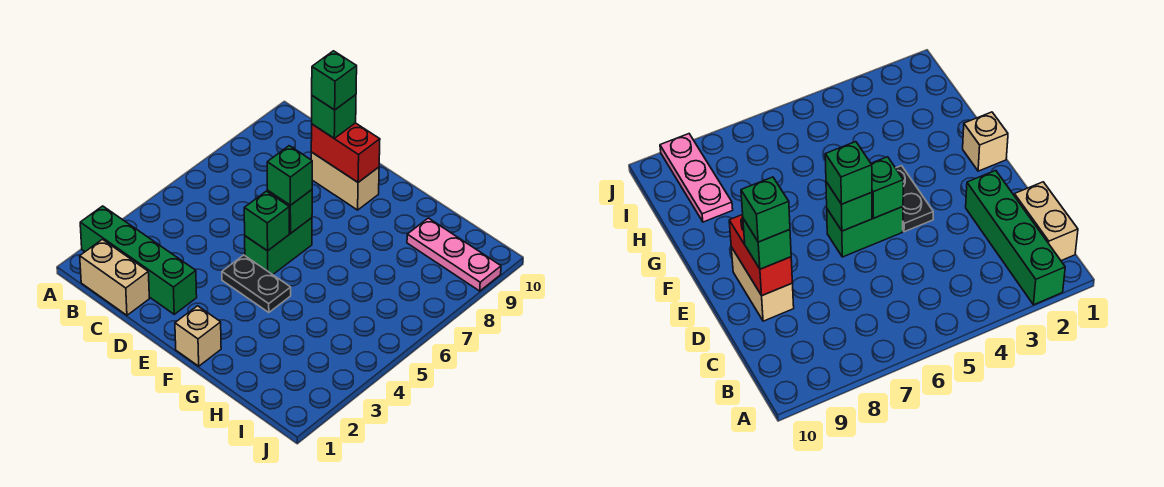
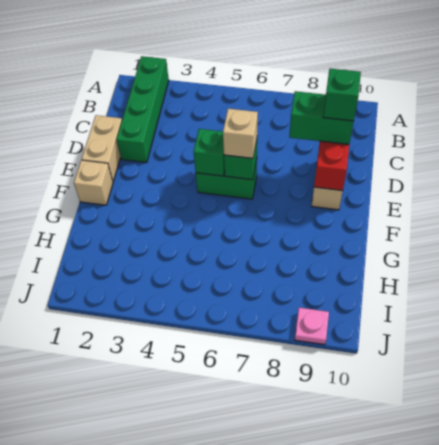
tan 1x2 brick [80,239,149,315] -> tan 1x2 brick moved to [81,115,122,181]
green 1x1 brick [312,95,356,138] -> green 1x2 brick [289,91,354,144]
black 1x2 plate [222,255,291,312] -> none
green 1x1 brick [267,146,312,205] -> tan 1x1 brick [223,109,258,158]
pink 1x3 plate [407,218,501,291] -> pink 1x1 plate [295,308,329,345]

